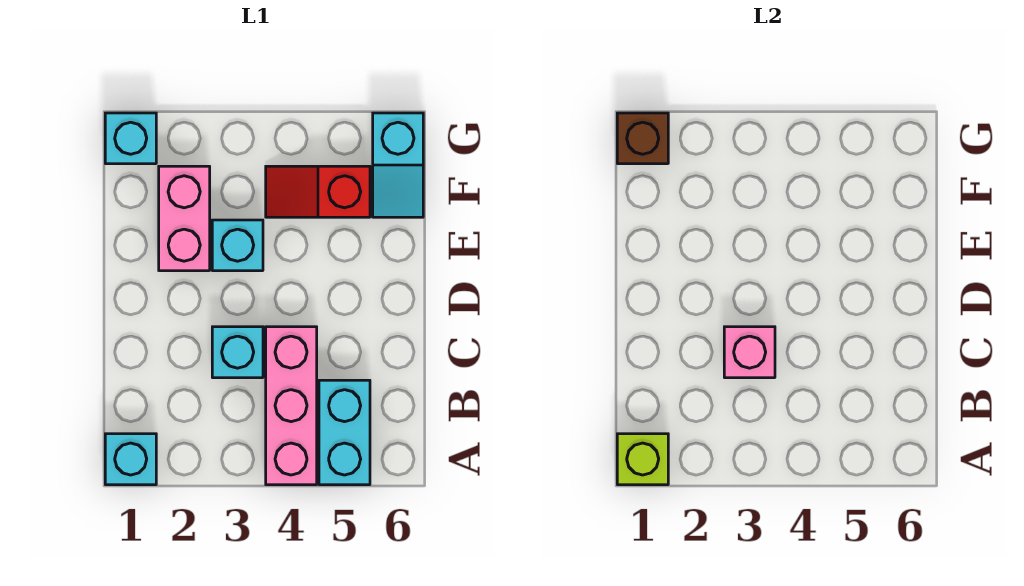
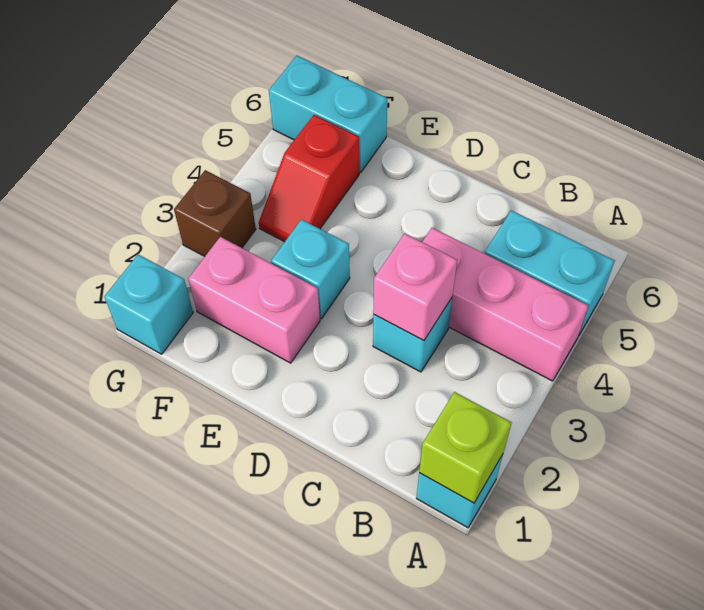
cyan 1x2 slope [373,113,423,217] -> cyan 1x2 brick [269,56,387,173]
brown 1x1 brick [617,113,668,164] -> brown 1x1 brick moved to [174,170,256,256]

